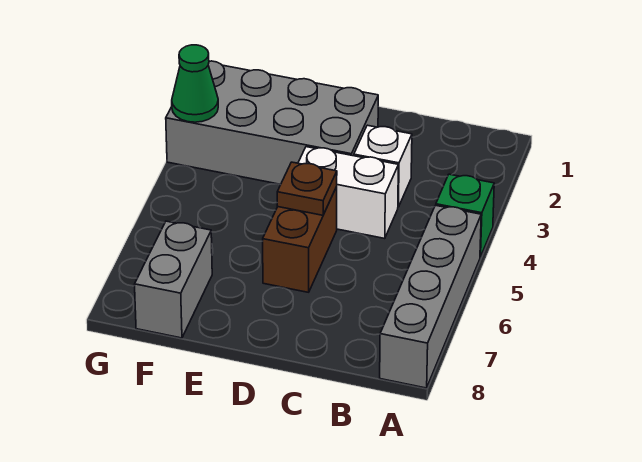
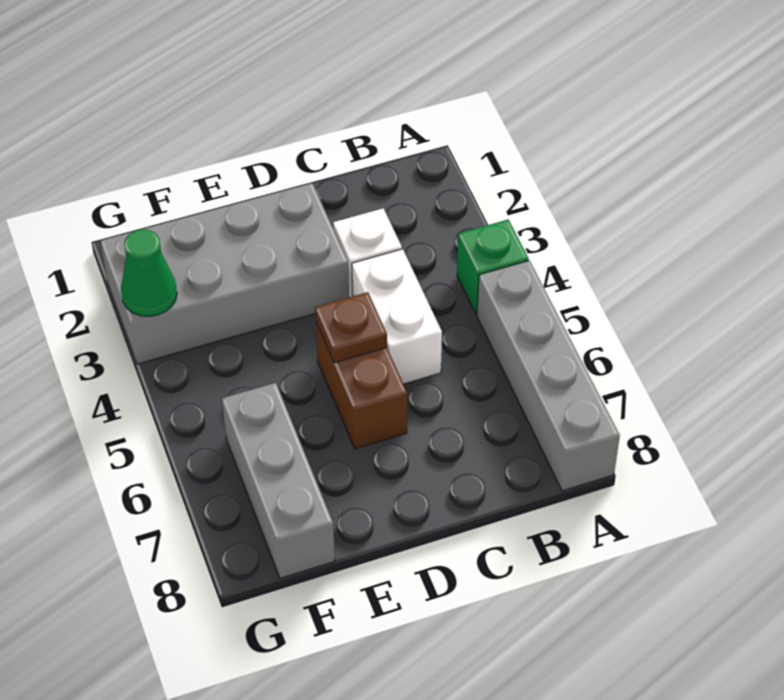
white 1x2 brick [298,147,398,239] -> white 1x2 brick turned to [352,249,442,384]
grey 1x2 brick [135,221,212,338] -> grey 1x3 brick [222,383,335,578]

